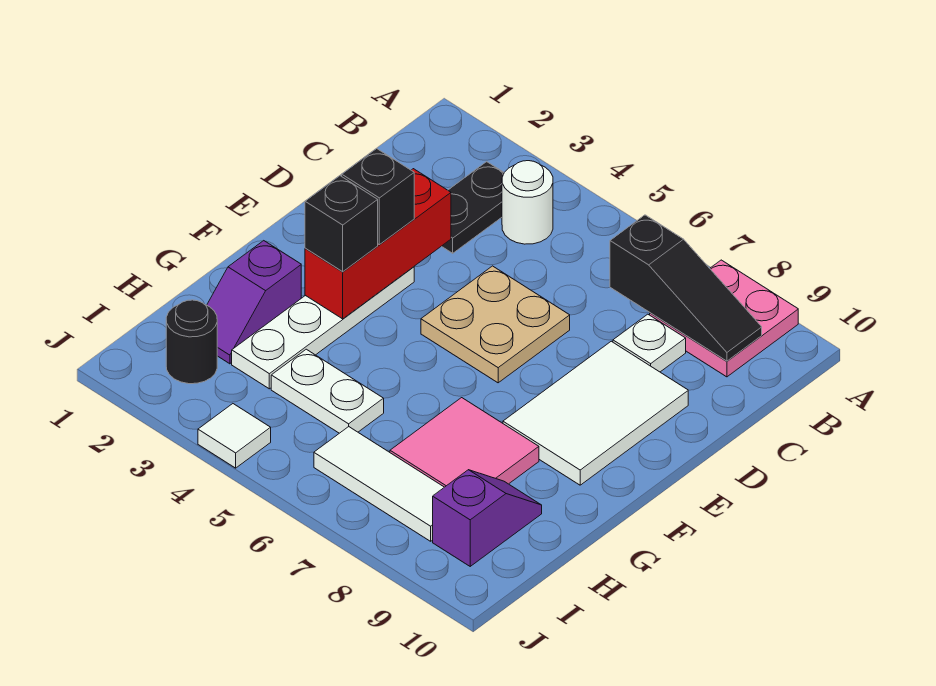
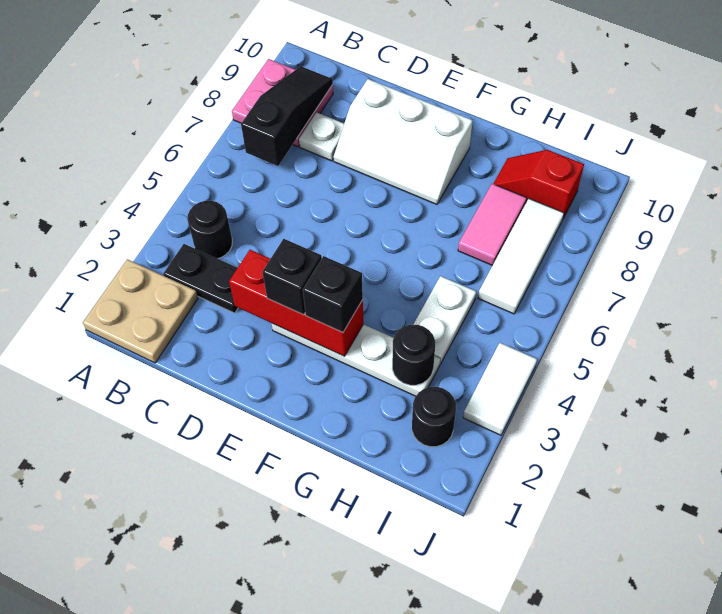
white 1x1 round brick [502,161,553,244] -> black 1x1 round brick [187,201,232,259]
tan 2x2 plate [421,266,570,383] -> tan 2x2 plate moved to [83,259,198,363]
white 2x3 tile [503,341,688,485] -> white 2x3 slope [334,79,473,204]
purple 1x2 slope [207,241,301,364] -> none
pink 2x2 tile [390,398,539,487] -> pink 1x2 tile [458,184,527,265]
none -> black 1x1 round brick [392,325,435,385]
purple 1x2 slope [433,470,542,566] -> red 1x2 slope [493,150,584,218]
white 1x1 tile [198,404,271,468] -> white 1x2 tile [463,343,537,435]

